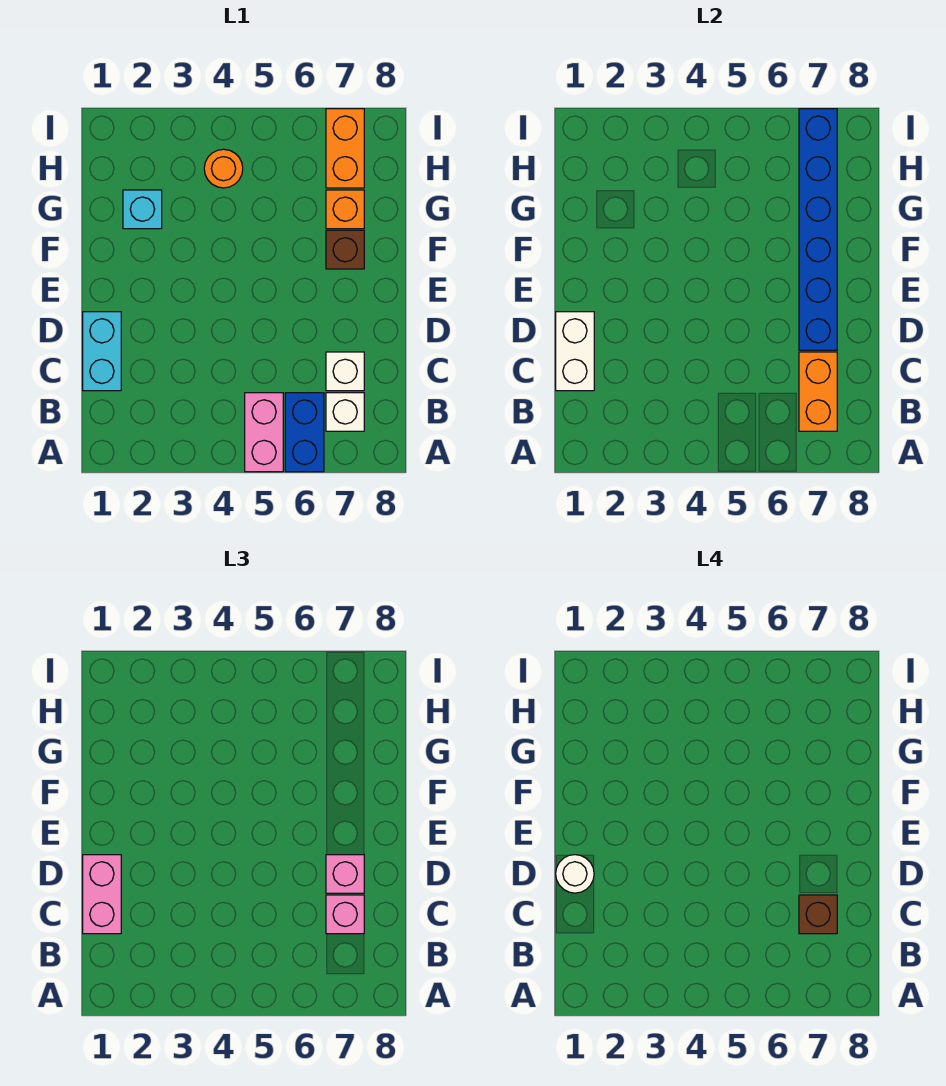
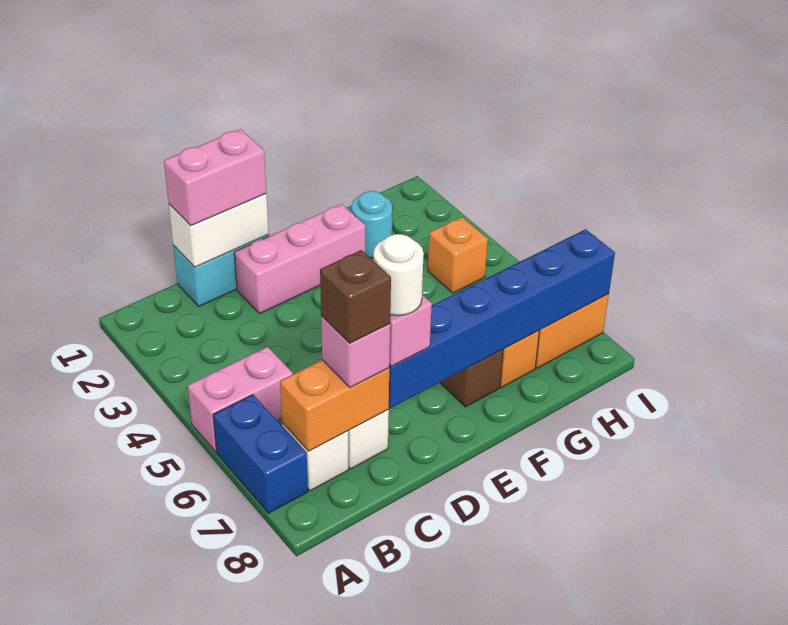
blue 1x2 brick [285,393,324,472] -> blue 1x2 brick turned to [213,395,308,513]
white 1x1 round brick [556,855,594,893] -> white 1x1 round brick moved to [373,234,424,316]
none -> pink 1x3 brick [234,204,366,313]
cyan 1x1 brick [123,190,162,229] -> cyan 1x1 round brick [352,191,392,258]
orange 1x1 round brick [204,149,243,188] -> orange 1x1 brick [428,217,488,293]

